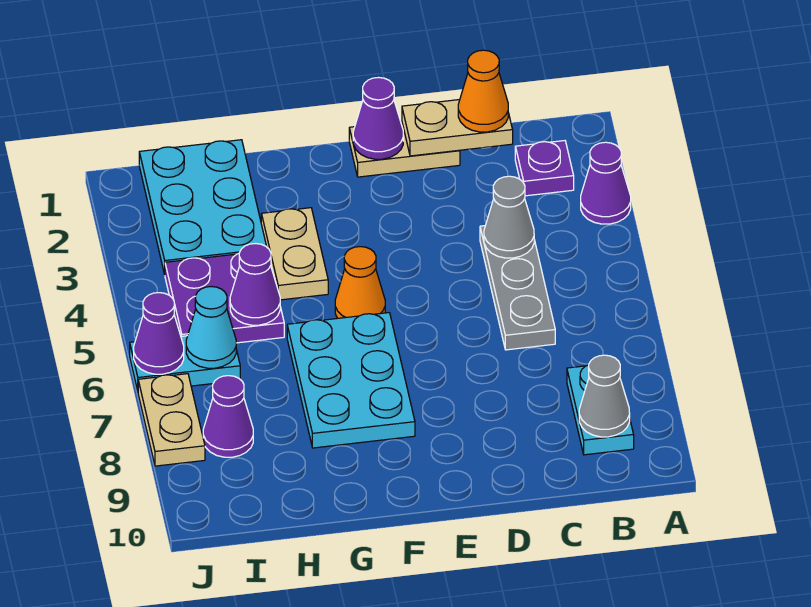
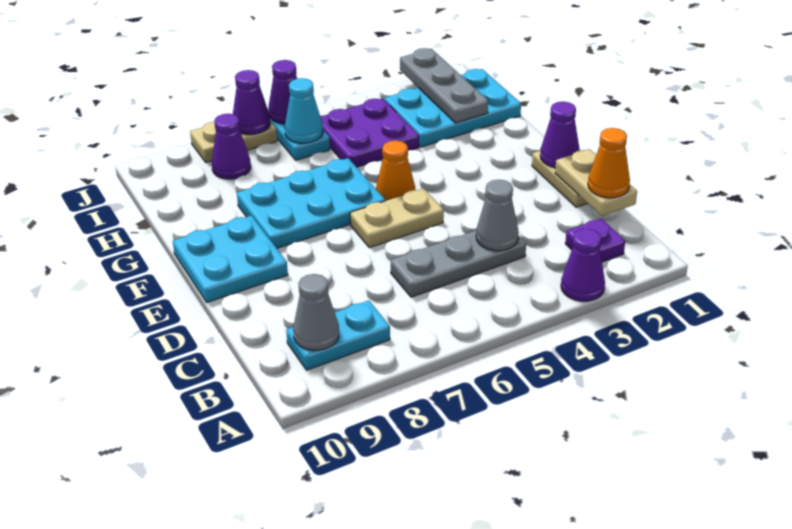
none -> cyan 2x2 plate [173,216,288,302]
tan 1x2 plate [261,208,328,300] -> tan 1x2 plate moved to [350,189,444,248]
none -> grey 1x3 plate [400,48,488,123]
purple 1x1 cone [230,244,280,325] -> purple 1x1 cone moved to [233,70,270,134]

